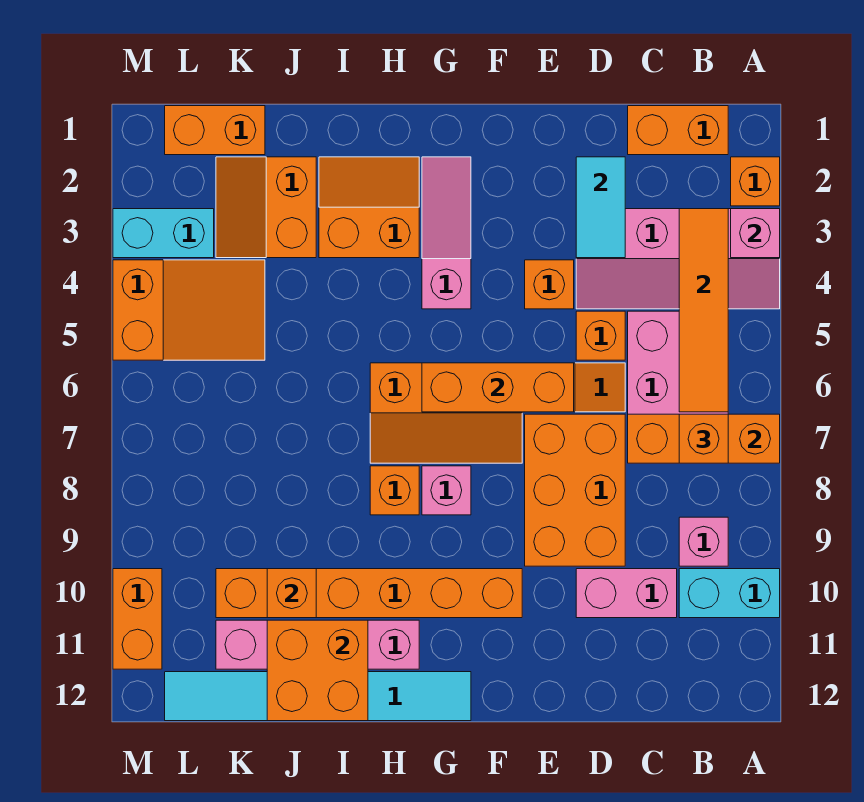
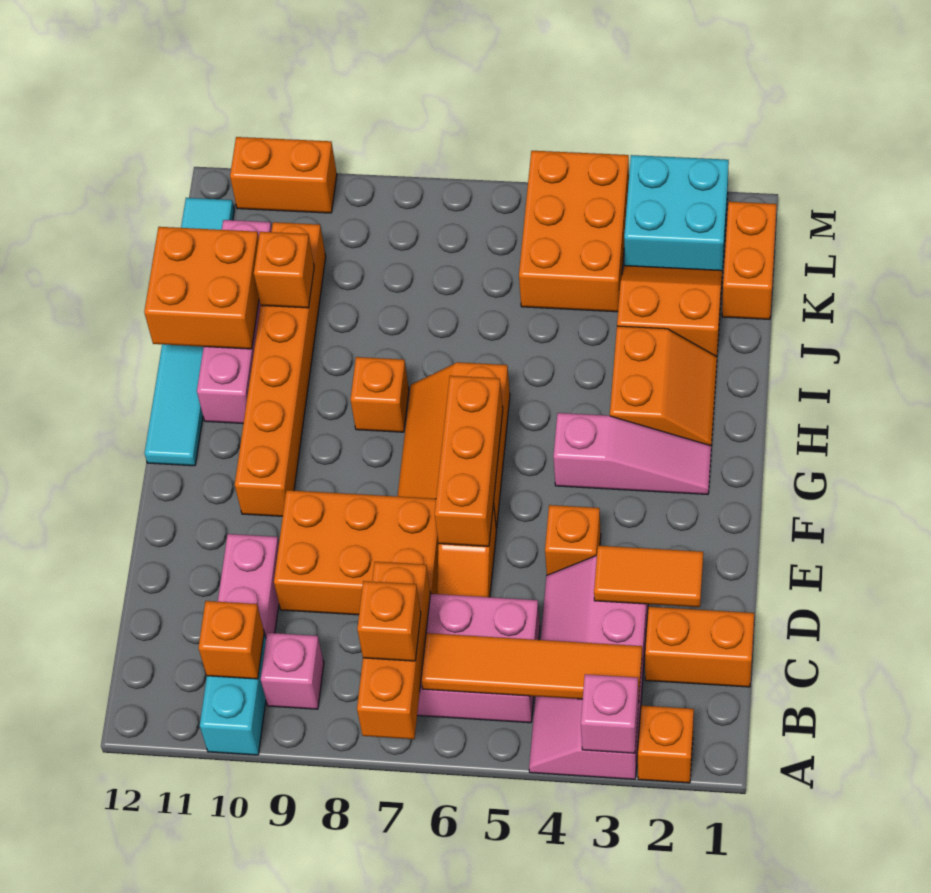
orange 1x2 brick [628,106,728,155] -> orange 1x2 brick turned to [645,607,754,687]
cyan 1x2 tile [576,157,625,258] -> orange 1x2 tile [594,546,703,607]
orange 1x1 brick [576,311,625,360] -> orange 1x1 brick moved to [199,601,264,679]
pink 1x1 brick [422,466,471,515] -> none
orange 2x3 slope [113,260,265,360] -> orange 2x3 brick [519,151,629,312]
cyan 1x2 brick [113,209,214,258] -> cyan 2x2 brick [624,155,729,272]

